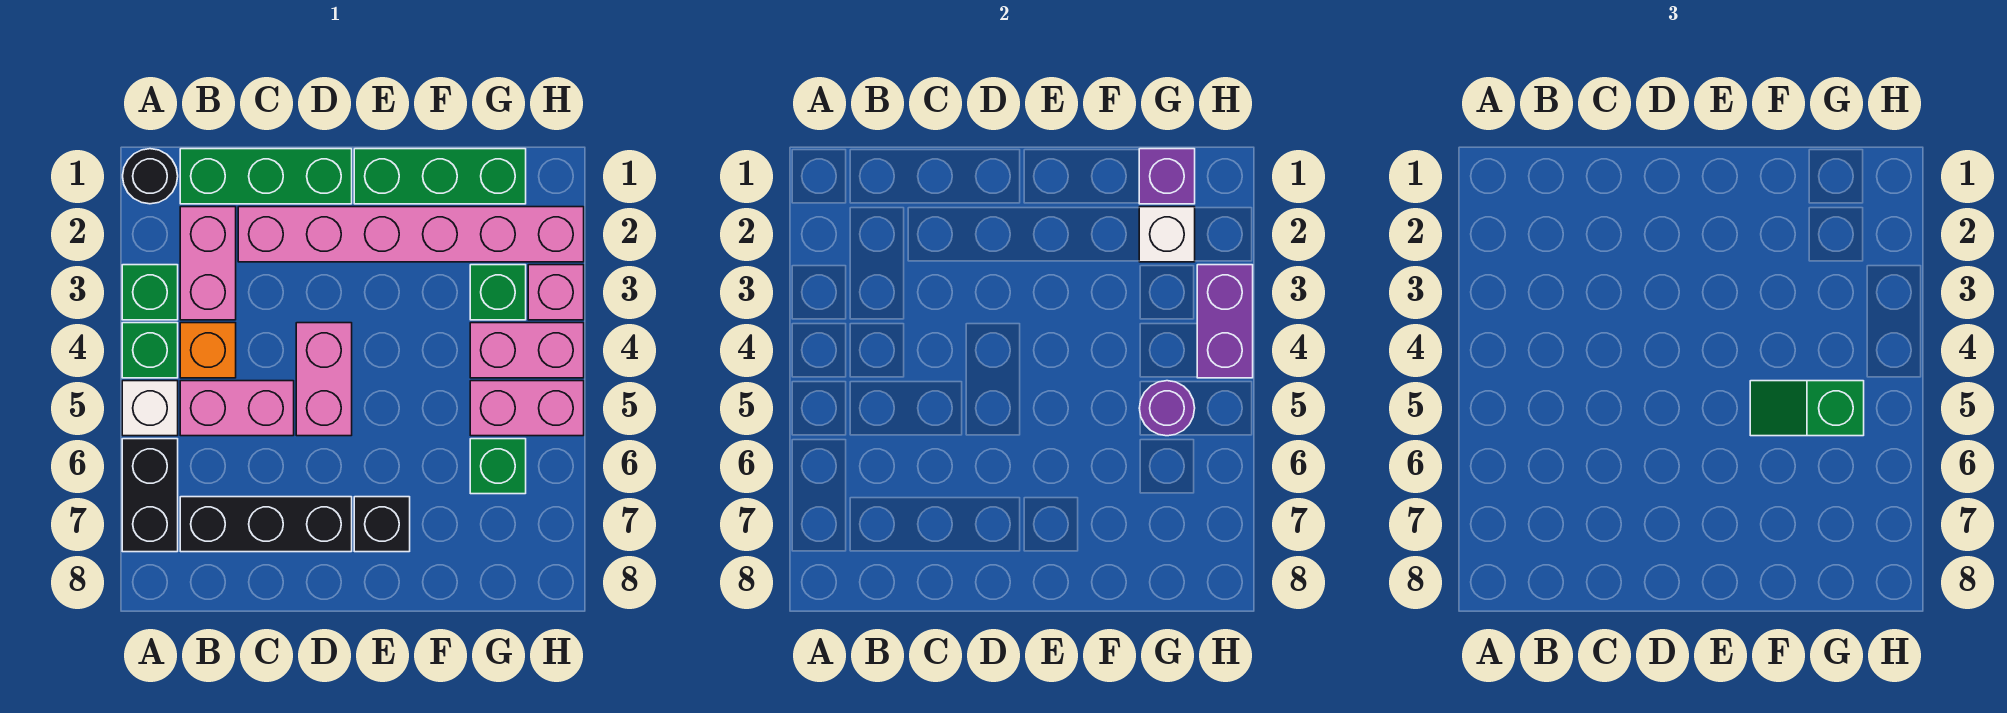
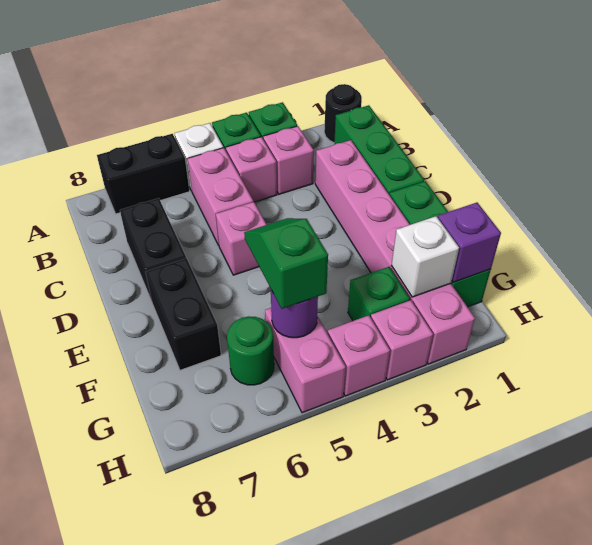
pink 1x2 brick [180,207,236,320] -> pink 1x1 brick [263,126,314,194]
orange 1x1 brick [180,323,236,378] -> pink 1x1 brick [226,137,277,202]
black 1x3 brick [180,497,352,552] -> black 1x2 brick [120,198,186,301]
pink 1x2 brick [296,323,352,436] -> pink 1x1 brick [216,202,267,275]
black 1x1 brick [354,497,410,552] -> black 1x2 brick [146,258,221,370]
pink 1x2 brick [470,323,584,378] -> pink 1x1 brick [328,315,390,396]
green 1x1 brick [470,439,526,494] -> green 1x1 round brick [227,316,274,385]
purple 1x2 brick [1197,265,1253,378] -> none

